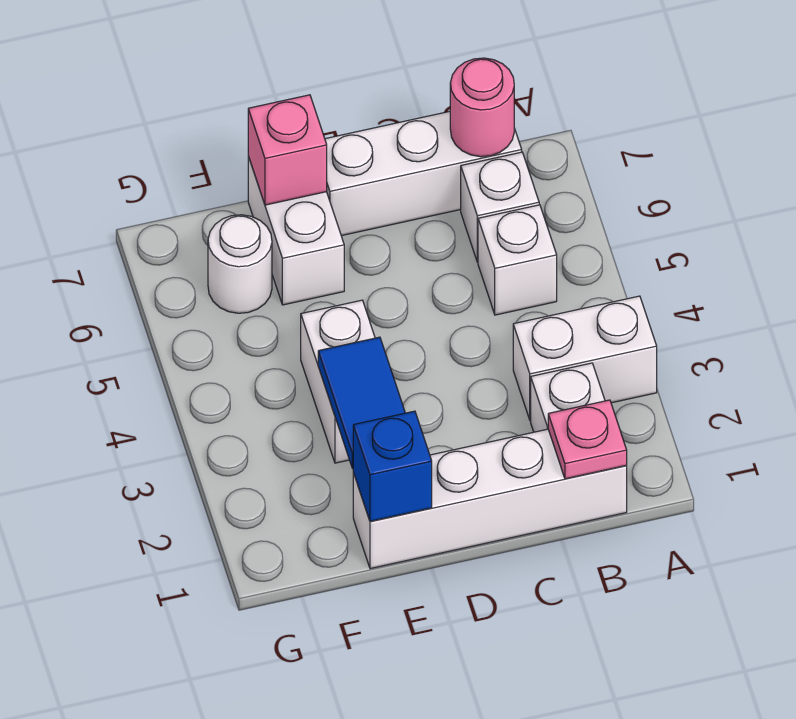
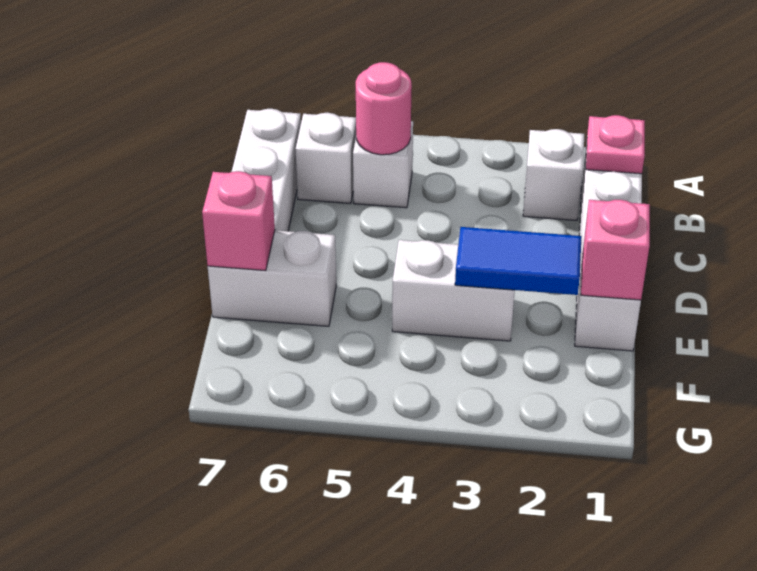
white 1x2 brick [513,296,657,420] -> none
pink 1x1 round brick [450,58,514,157] -> pink 1x1 round brick moved to [356,62,412,155]
blue 1x1 brick [353,411,432,521] -> pink 1x1 brick [581,200,650,300]
white 1x1 round brick [208,215,272,313] -> none

